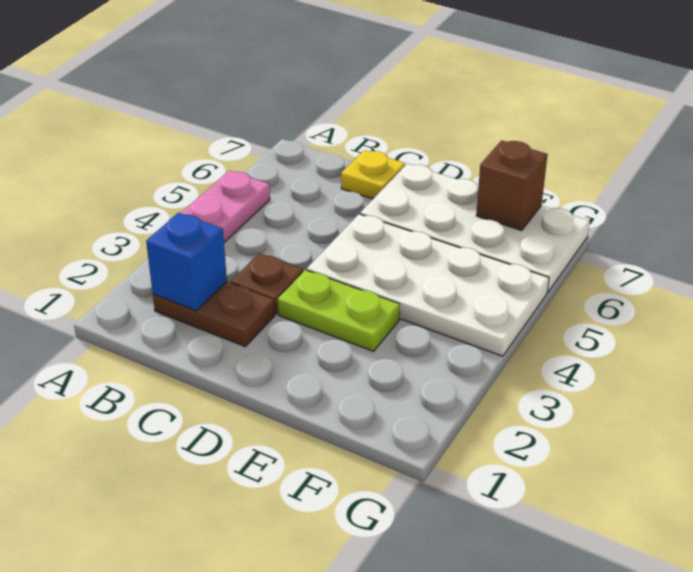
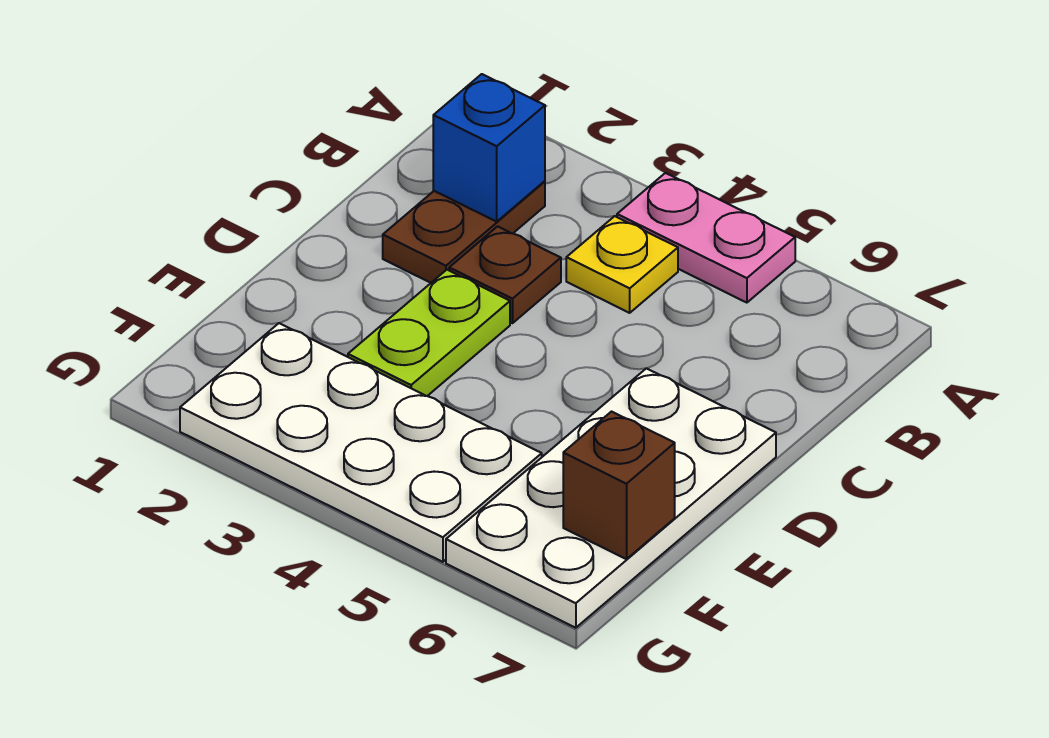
yellow 1x1 plate [341,150,405,199] -> yellow 1x1 plate moved to [566,216,678,313]
white 2x4 plate [307,214,549,356] -> white 2x4 plate turned to [180,323,542,562]

